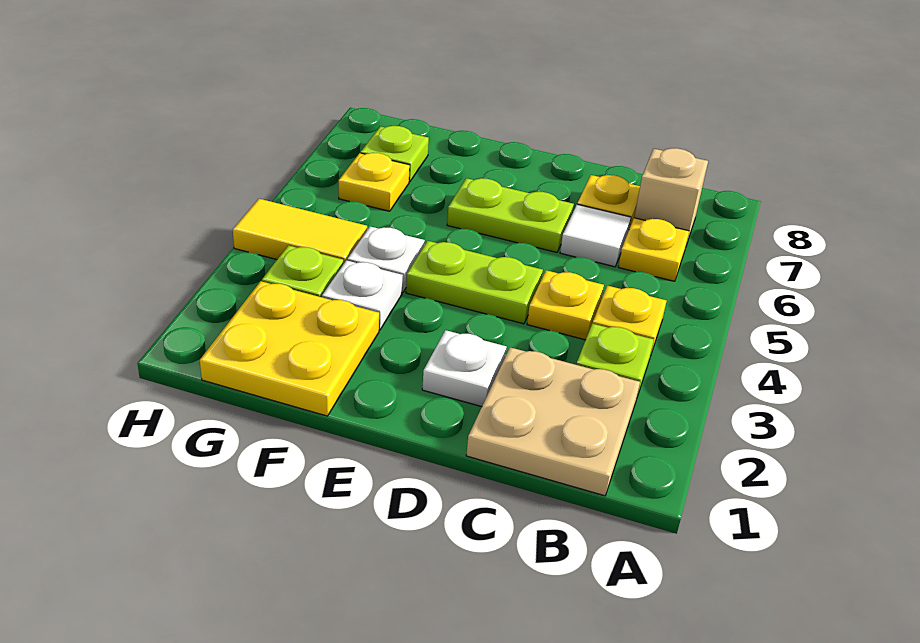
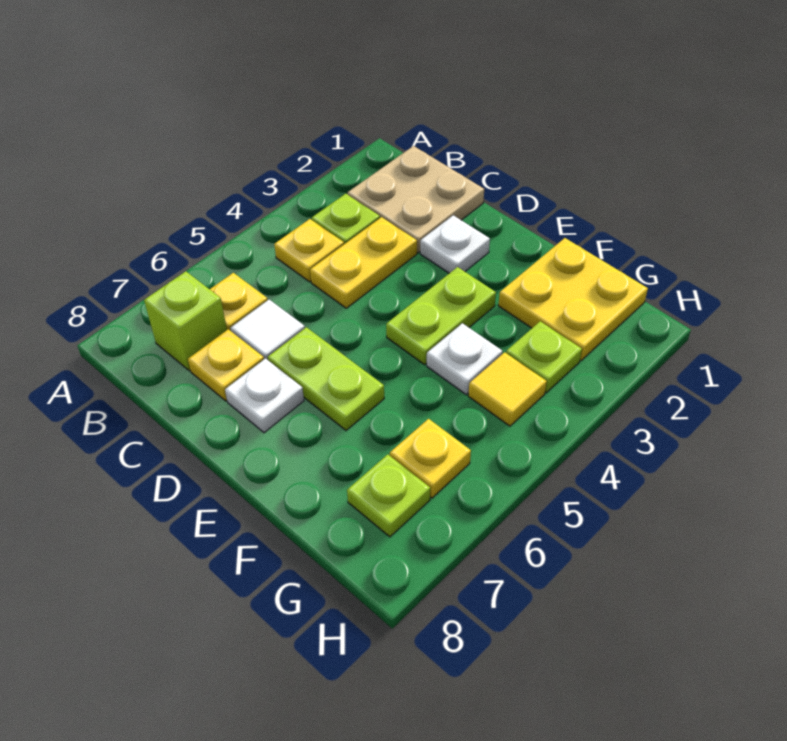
tan 1x1 brick [634,148,708,245] -> lime 1x1 brick [144,271,227,371]
yellow 1x1 plate [527,270,604,340] -> yellow 1x2 plate [310,217,417,308]
lime 1x2 plate [406,241,543,324] -> lime 1x2 plate turned to [386,267,496,365]
white 1x1 plate [322,260,403,330] -> white 1x1 plate moved to [225,359,304,433]
yellow 1x2 tile [233,199,367,264] -> yellow 1x1 tile [468,352,547,426]

